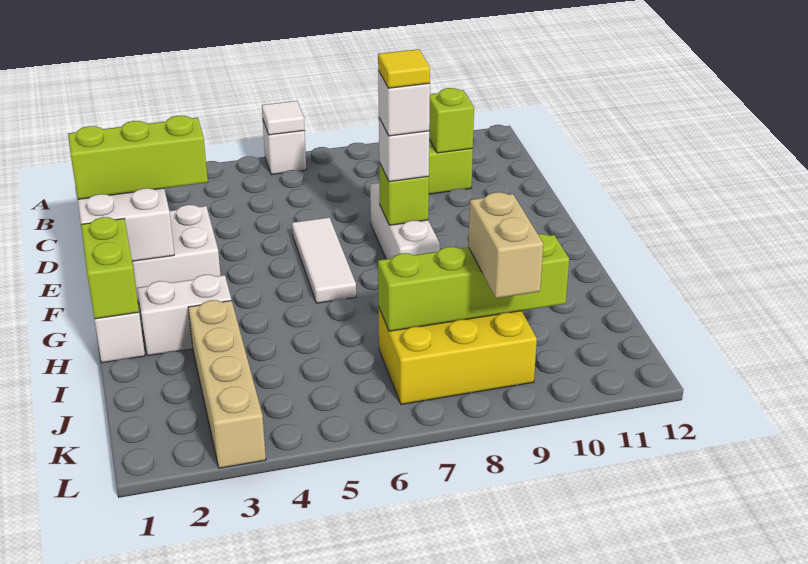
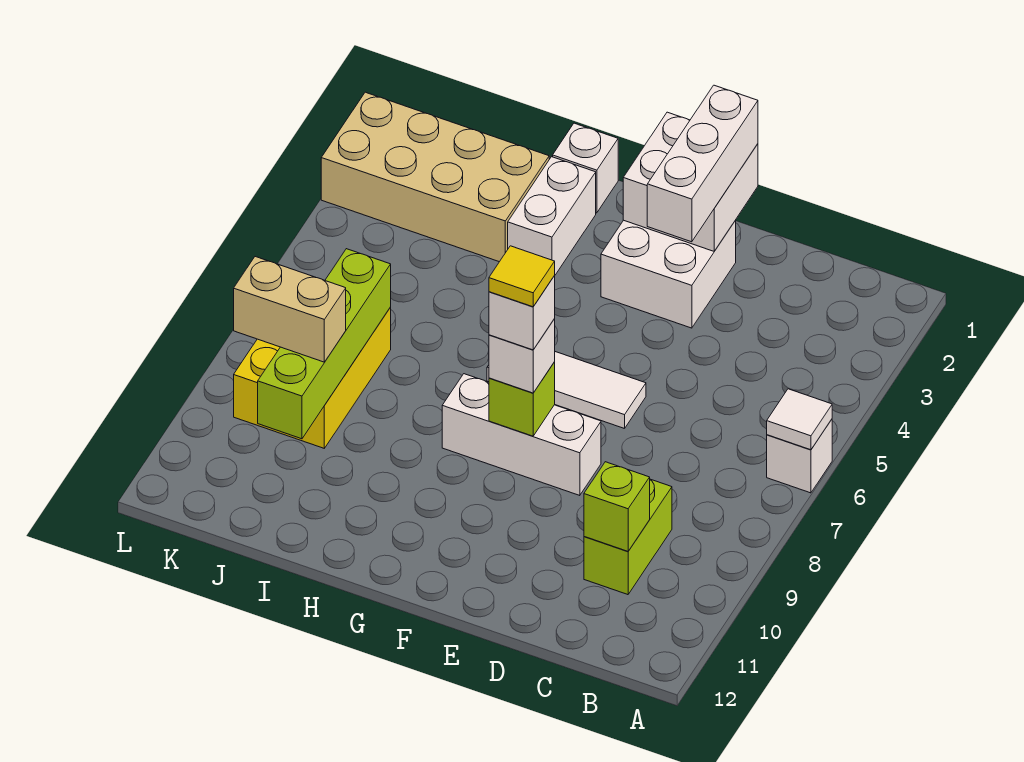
lime 1x3 brick [68,116,208,199] -> white 1x3 brick [647,85,758,242]
lime 1x2 brick [81,217,139,319] -> none
tan 1x4 brick [188,300,266,468] -> tan 2x4 brick [321,92,549,262]

